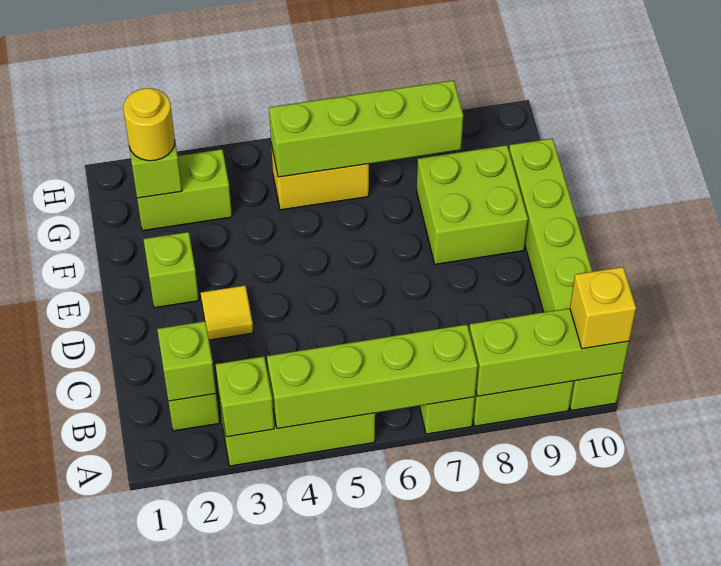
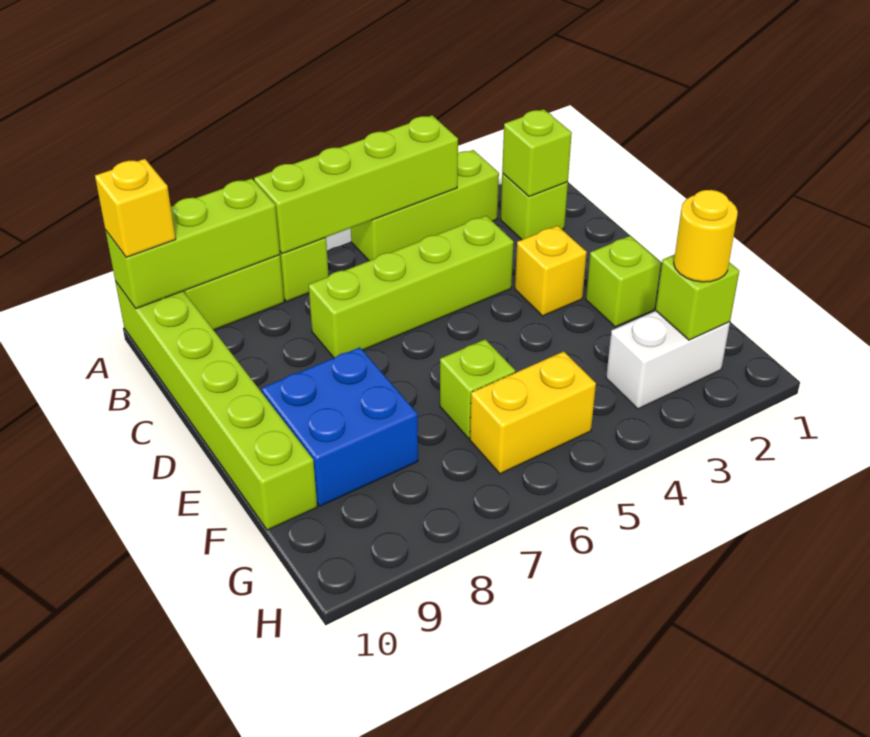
lime 1x1 brick [216,356,274,437] -> lime 1x1 brick moved to [440,339,515,438]
yellow 1x1 tile [201,286,253,340] -> yellow 1x1 brick [515,226,587,316]
lime 2x2 brick [417,145,528,264] -> blue 2x2 brick [262,347,418,506]
lime 1x2 brick [137,149,232,231] -> white 1x2 brick [606,311,730,409]
lime 1x4 brick [269,80,463,177] -> lime 1x4 brick moved to [309,216,514,358]

